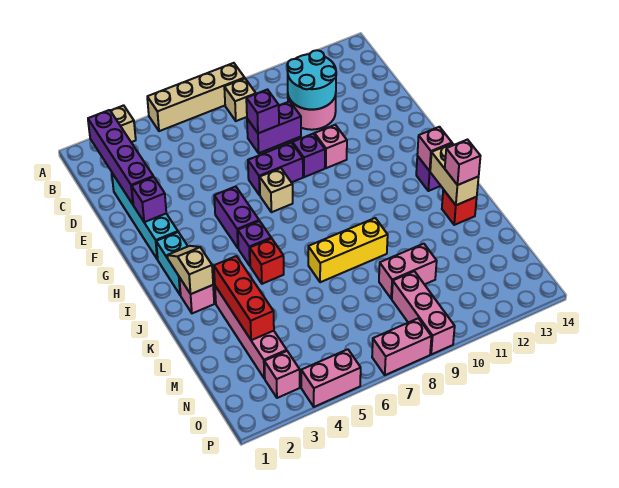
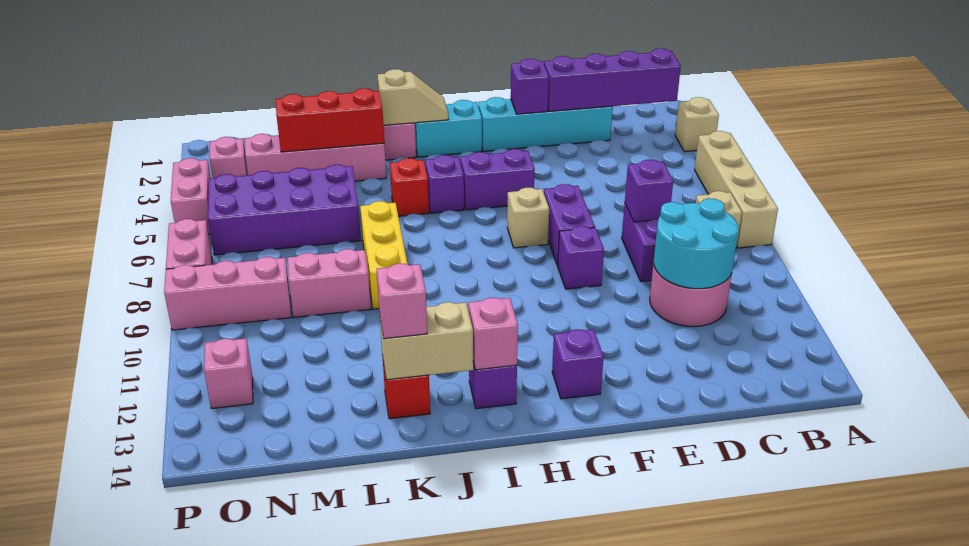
pink 1x1 brick [315,125,347,168] -> pink 1x1 brick moved to [204,338,253,409]
none -> purple 1x1 brick [552,329,604,399]
none -> purple 2x4 brick [208,164,361,255]
pink 1x2 brick [379,244,437,299] -> pink 1x2 brick turned to [287,249,371,317]

